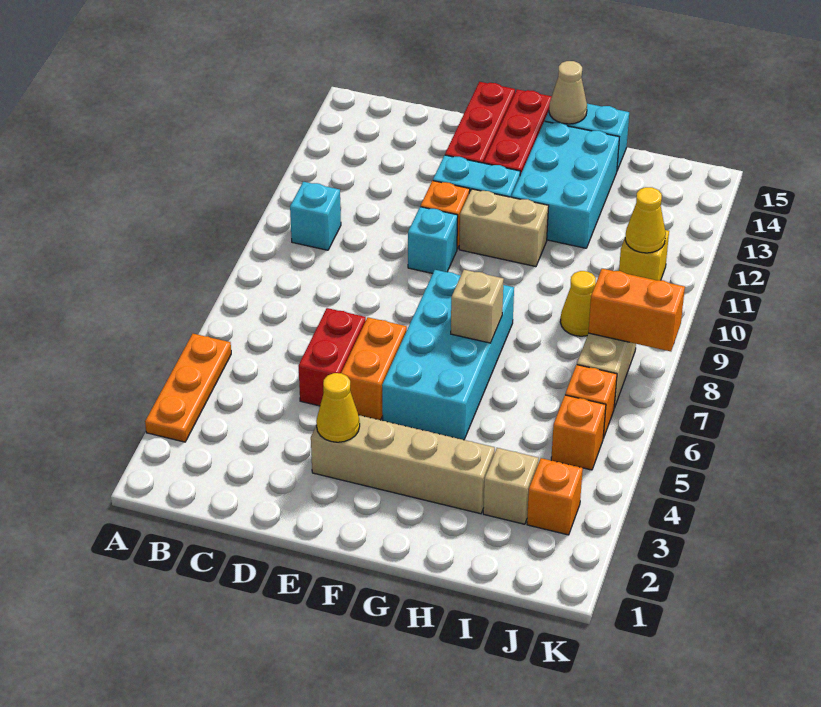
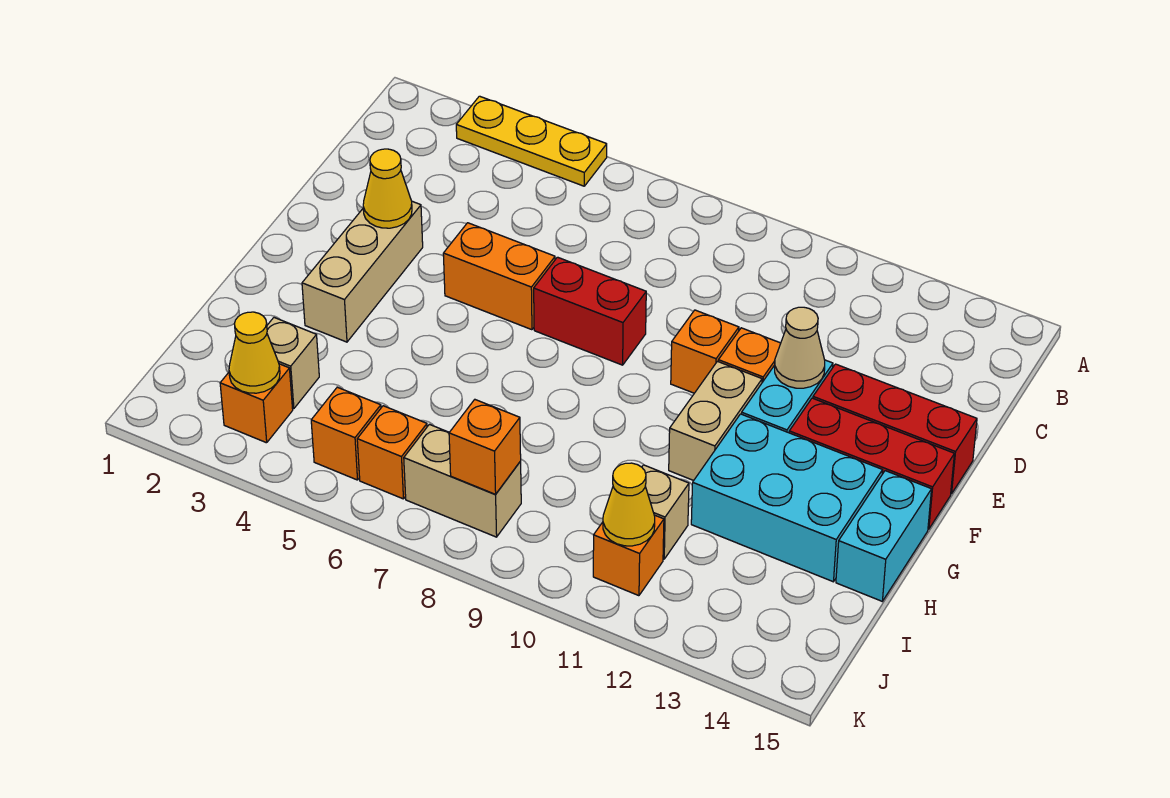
orange 1x3 plate [145,334,231,442] -> yellow 1x3 plate [456,96,607,186]
cyan 1x1 brick [290,182,341,250] -> none
red 1x2 brick [298,308,366,406] -> red 1x2 brick moved to [534,257,646,365]
tan 1x4 brick [311,415,495,514] -> tan 1x3 brick [302,201,423,342]
cyan 1x1 brick [408,207,458,274] -> orange 1x1 brick [671,310,739,393]
cyan 2x4 brick [382,270,514,440] -> none
tan 1x1 brick [451,270,504,343] -> tan 1x1 brick moved to [642,465,689,559]
tan 1x1 cone [549,61,587,124] -> tan 1x1 cone moved to [775,307,825,388]
yellow 1x1 cone [560,271,596,336] -> yellow 1x1 cone moved to [229,312,280,393]
orange 1x2 brick [588,269,685,351] -> orange 1x1 brick [449,400,521,494]
yellow 1x1 brick [619,230,669,280] -> orange 1x1 brick [593,515,664,596]

